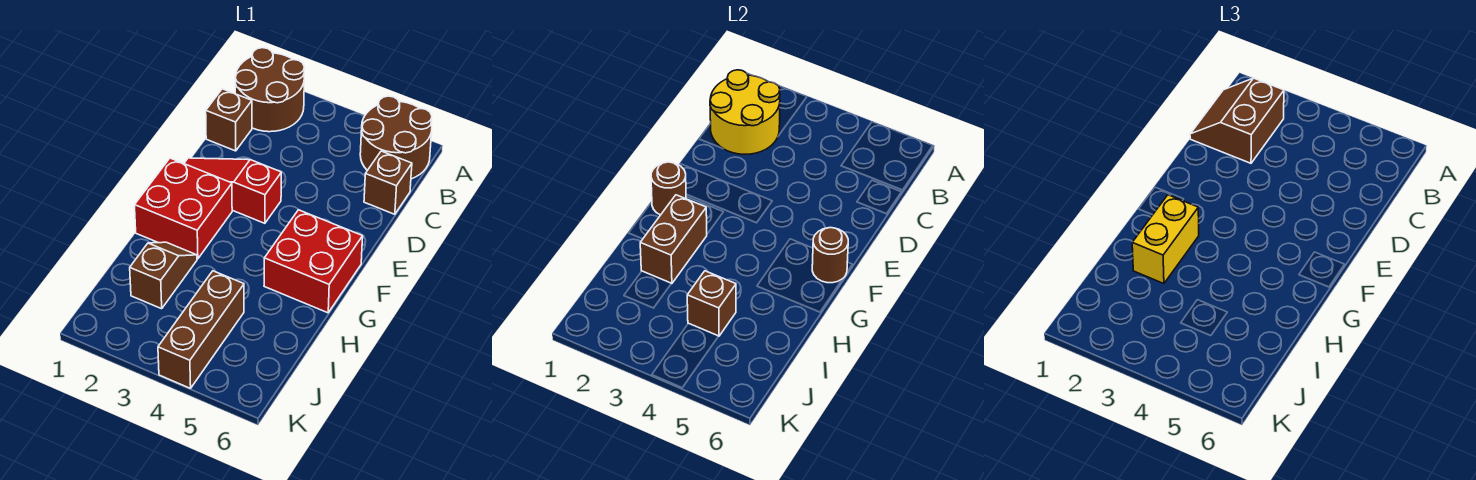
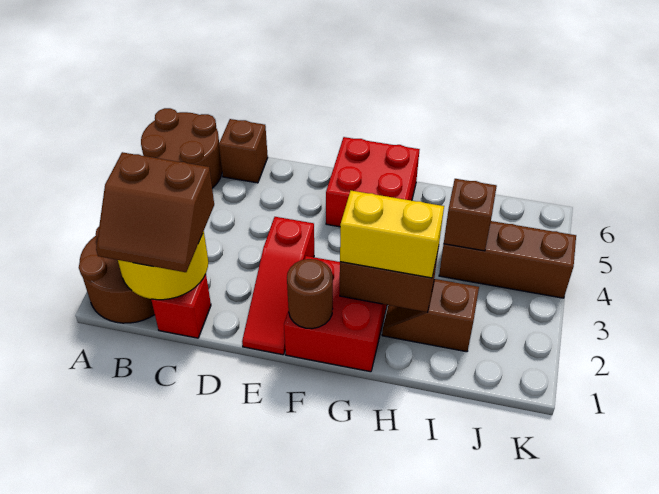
brown 1x1 brick [206,89,252,151] -> red 1x1 brick [151,274,211,338]
brown 1x1 round brick [812,228,848,283] -> none

